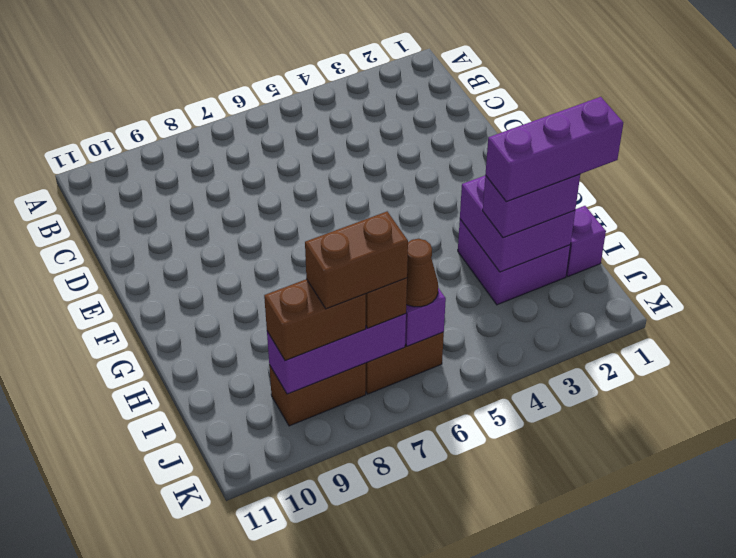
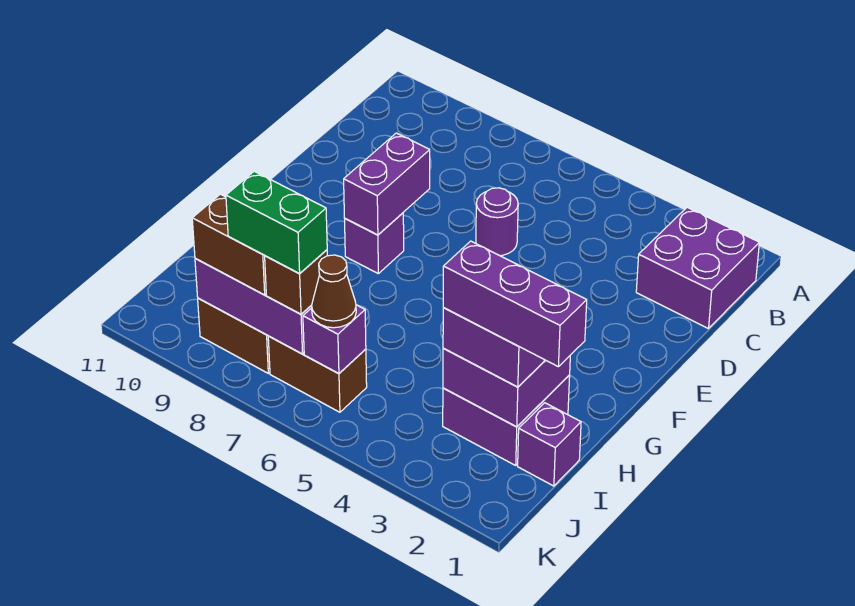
none -> purple 2x2 brick [636,207,759,329]
none -> purple 1x1 round brick [476,188,518,256]
none -> purple 1x2 brick [344,133,430,235]
none -> purple 1x1 brick [345,213,404,273]
brown 1x2 brick [305,212,408,309] -> green 1x2 brick [226,171,327,273]

